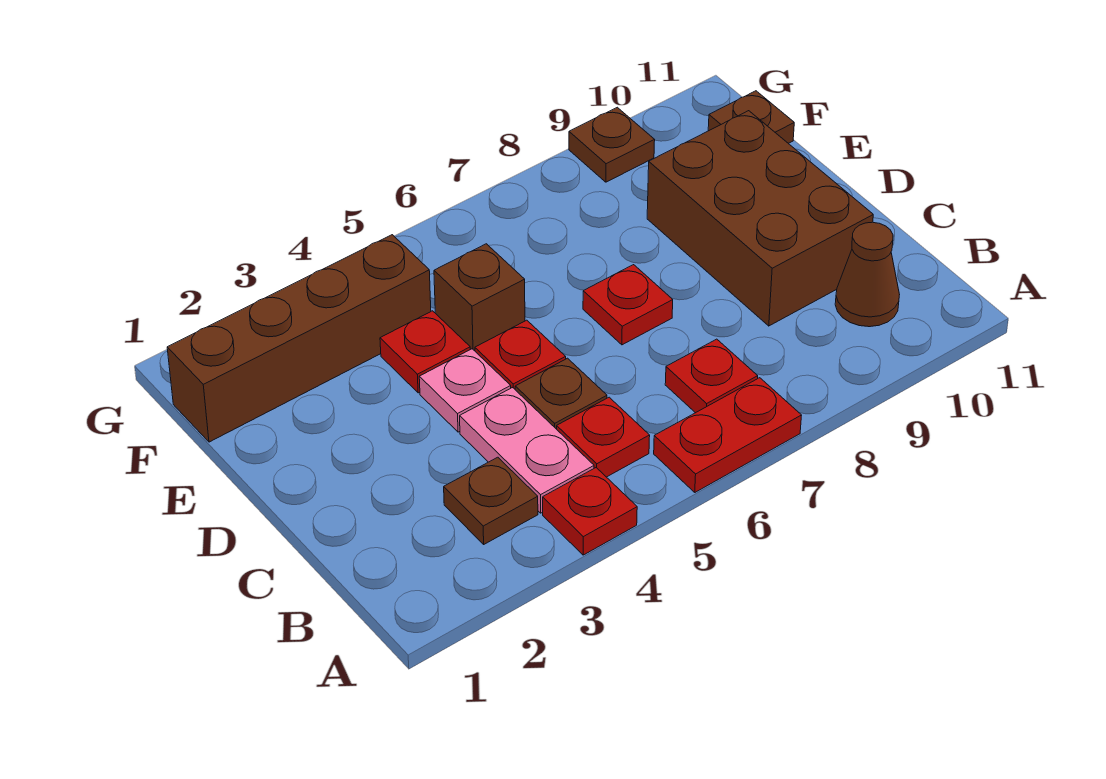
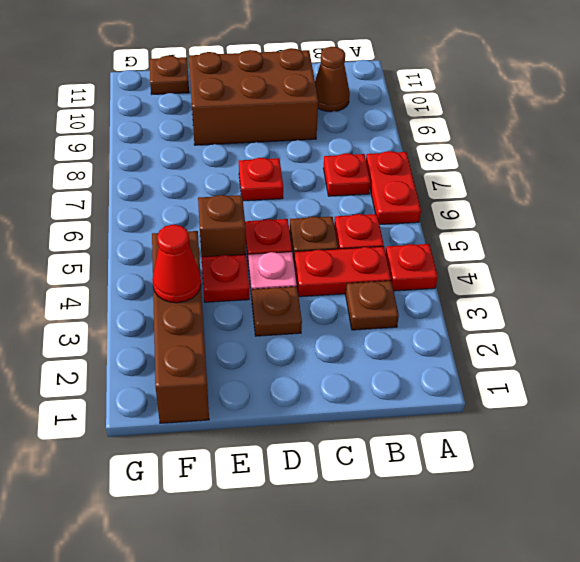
pink 1x2 plate [460,388,594,513] -> red 1x2 plate [294,247,391,297]
none -> red 1x1 cone [152,225,201,303]
brown 1x1 plate [569,107,655,182] -> brown 1x1 plate moved to [252,286,302,336]

